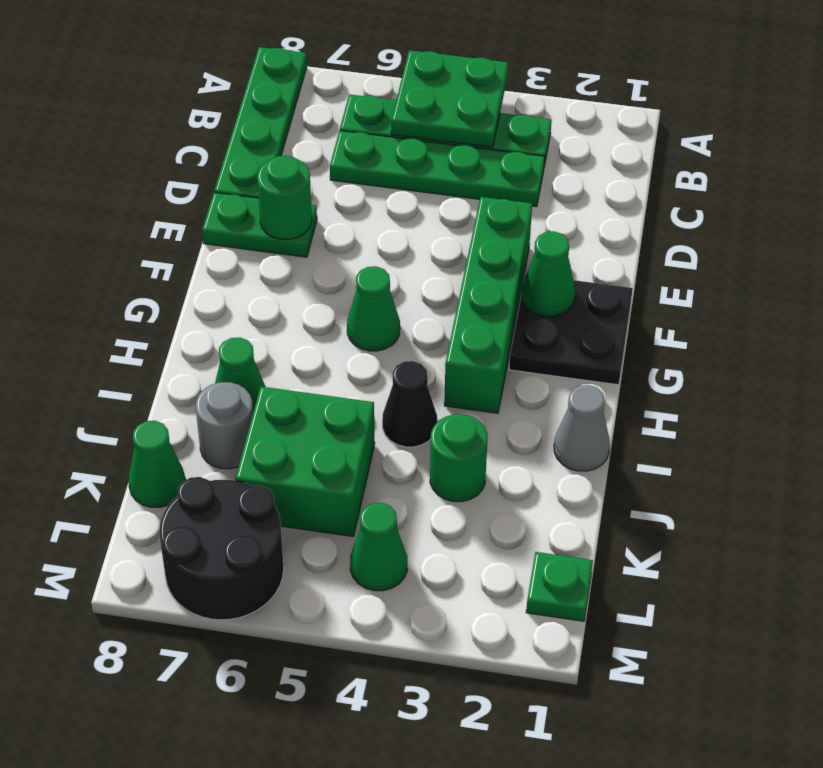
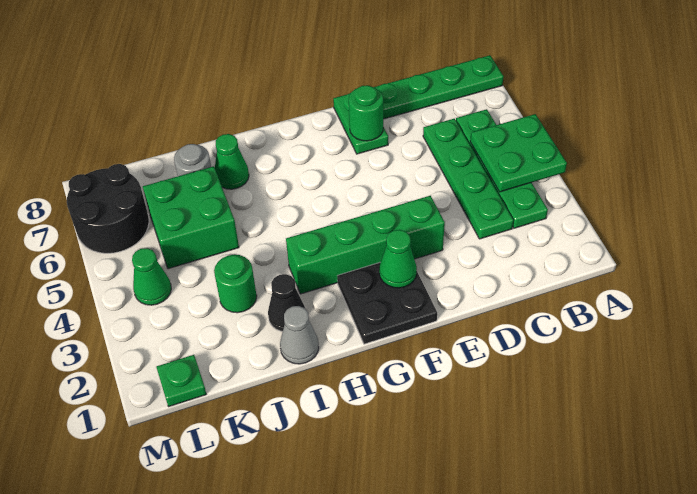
green 1x1 cone [347,266,400,351] -> none
black 1x1 cone [382,361,437,447] -> black 1x1 cone moved to [268,274,305,331]
green 1x1 cone [128,421,185,507] -> none

